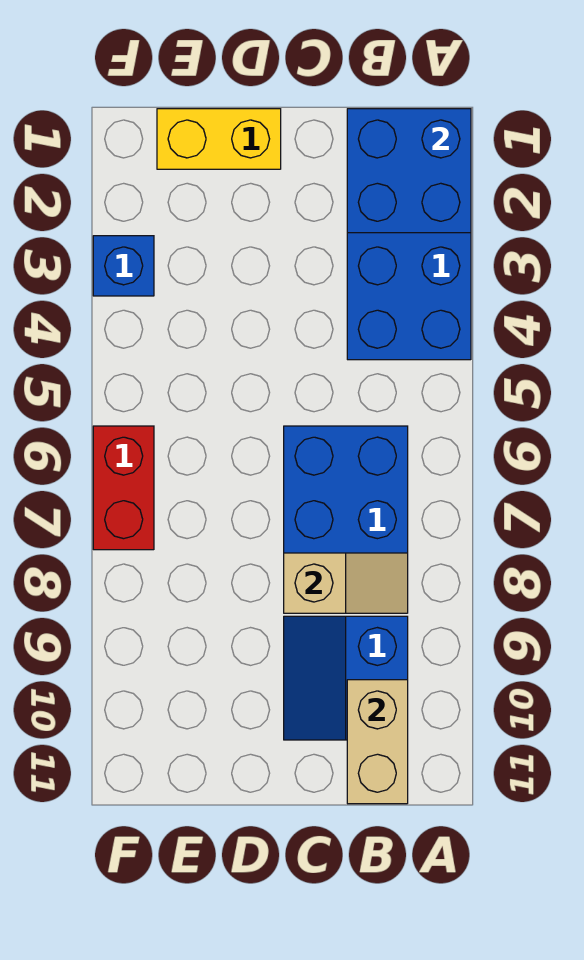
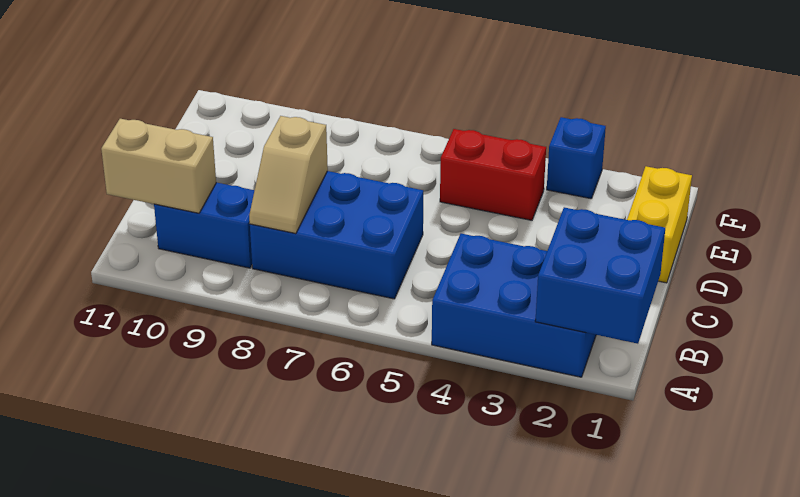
red 1x2 brick [93,426,154,550] -> red 1x2 brick moved to [440,129,546,220]

